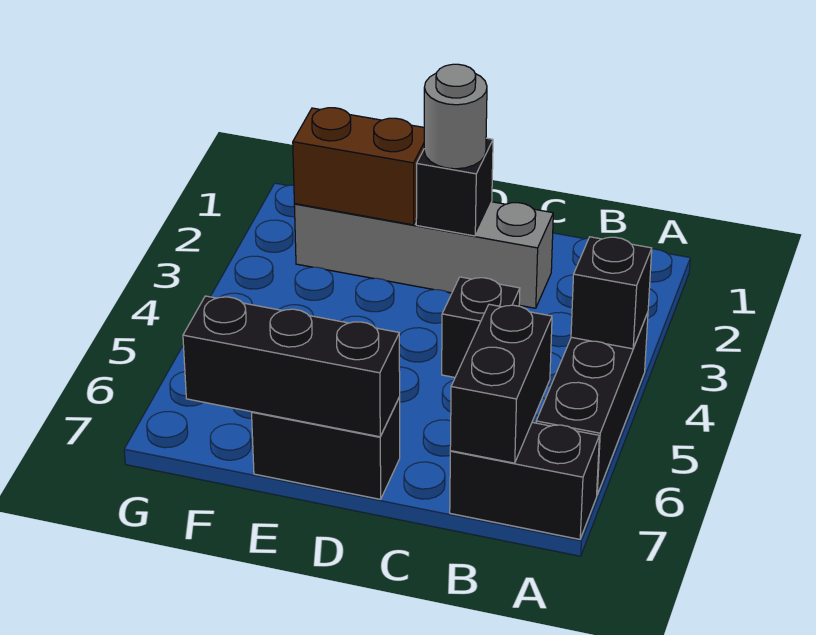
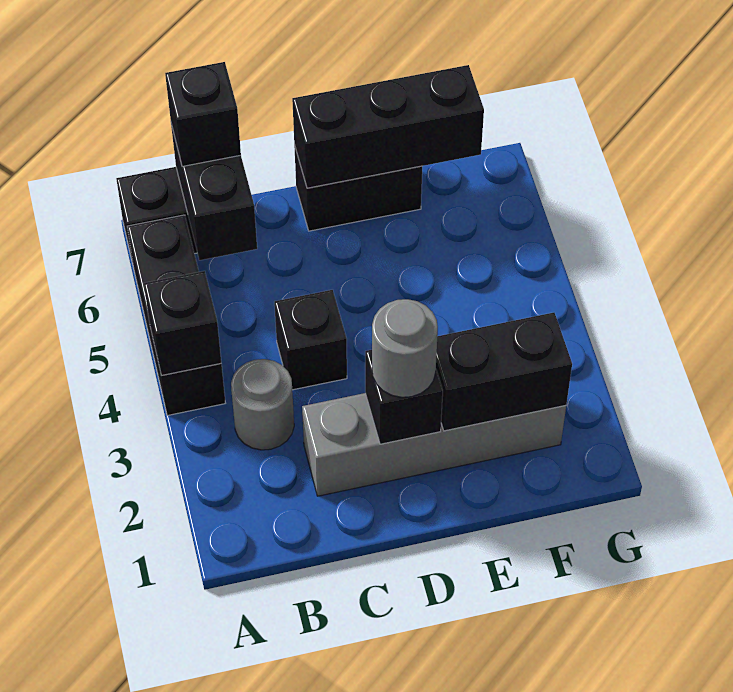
none -> grey 1x1 round brick [231,359,294,450]
none -> black 1x1 brick [165,62,241,166]
brown 1x2 brick [293,108,424,225] -> black 1x2 brick [436,313,572,431]

